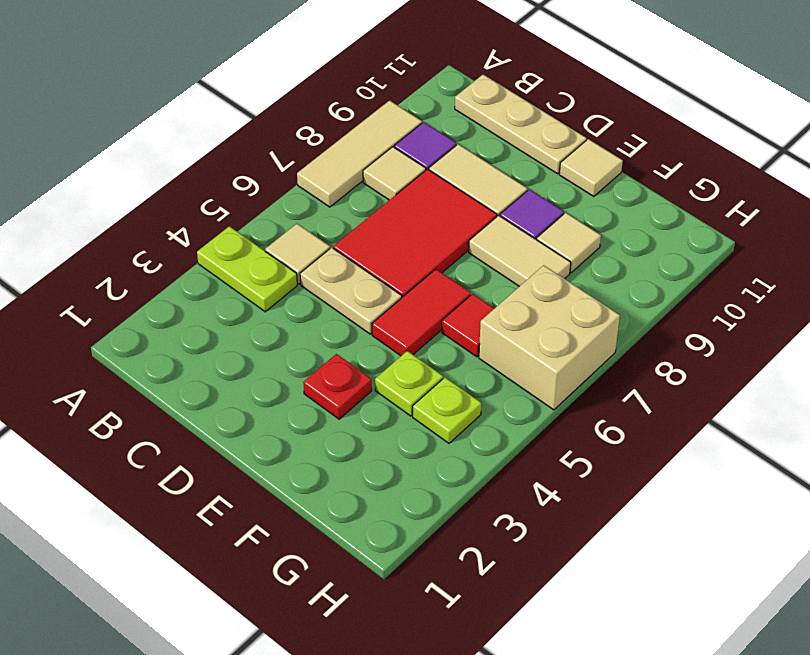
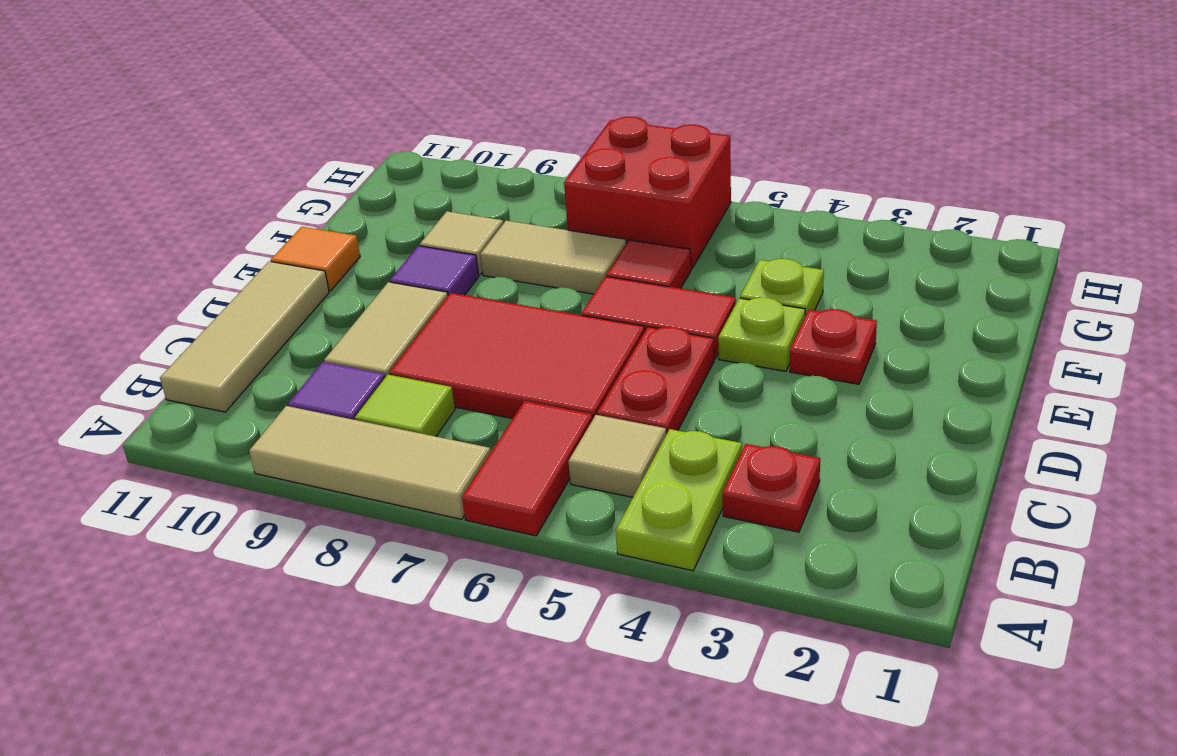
none -> red 1x2 tile [462,401,593,536]
none -> red 1x1 plate [723,444,820,532]
tan 1x1 tile [363,147,426,200] -> lime 1x1 tile [355,375,455,436]
tan 1x3 plate [455,75,586,174] -> tan 1x3 tile [160,261,329,412]
tan 1x2 plate [300,247,402,334] -> red 1x2 plate [597,327,714,435]
tan 1x2 tile [469,215,571,286] -> tan 1x2 tile turned to [480,221,626,294]
tan 1x1 tile [559,139,623,196] -> orange 1x1 tile [271,227,360,291]
lime 1x1 plate [413,377,481,443] -> lime 1x1 plate moved to [718,298,805,371]
tan 2x2 brick [479,265,620,410] -> red 2x2 brick [564,117,731,269]

